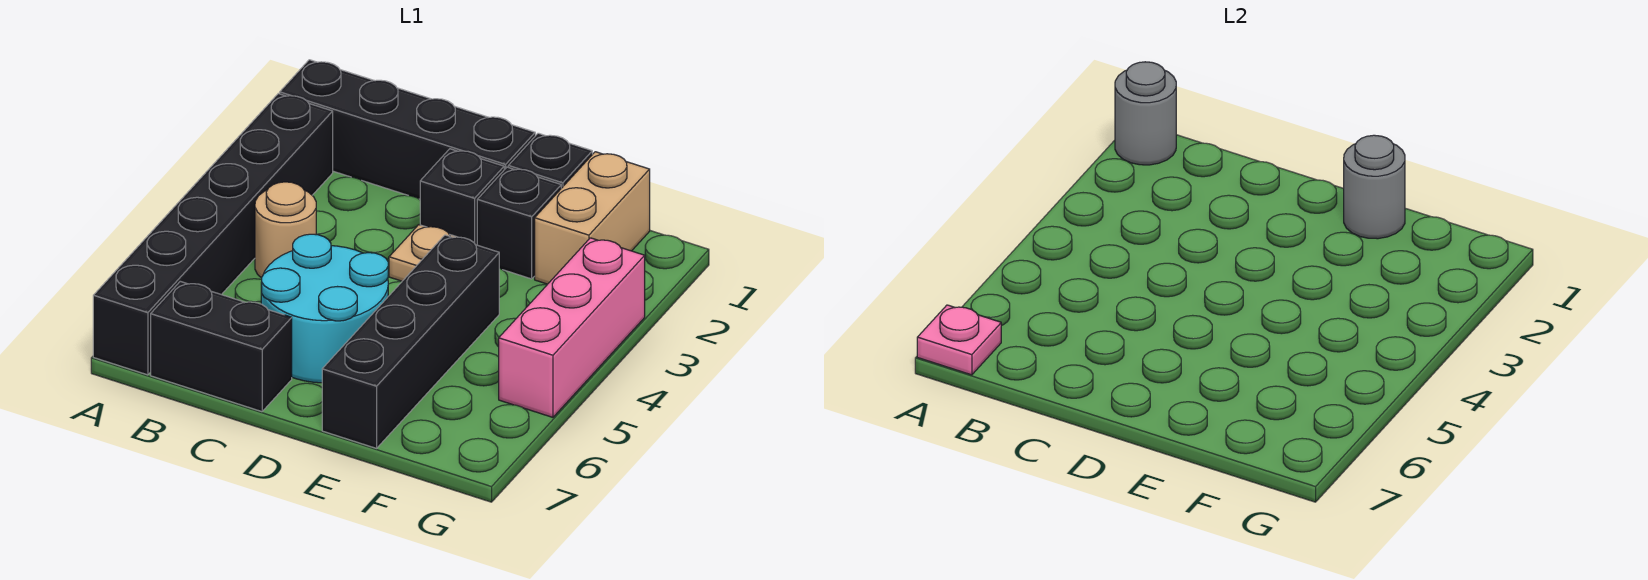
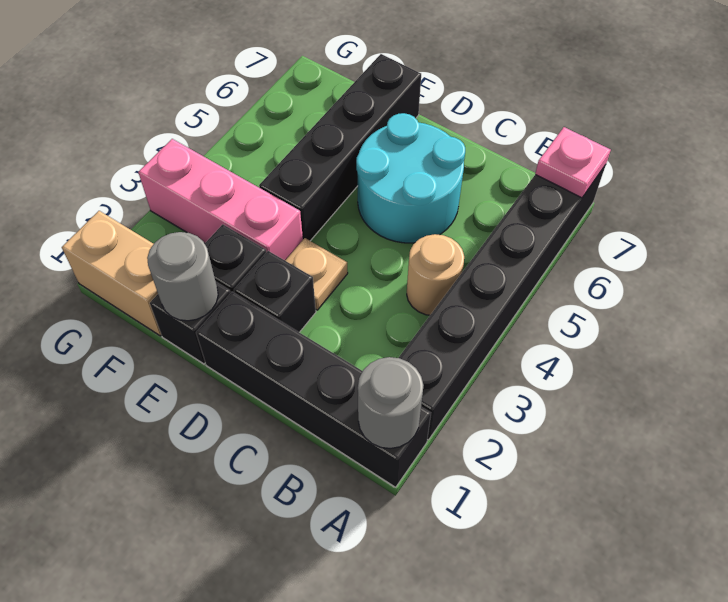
black 1x2 brick [151,281,292,412] -> none
tan 1x2 brick [535,152,650,284] -> tan 1x2 brick turned to [62,211,161,336]
pink 1x3 brick [499,238,645,417] -> pink 1x3 brick turned to [138,139,303,260]

